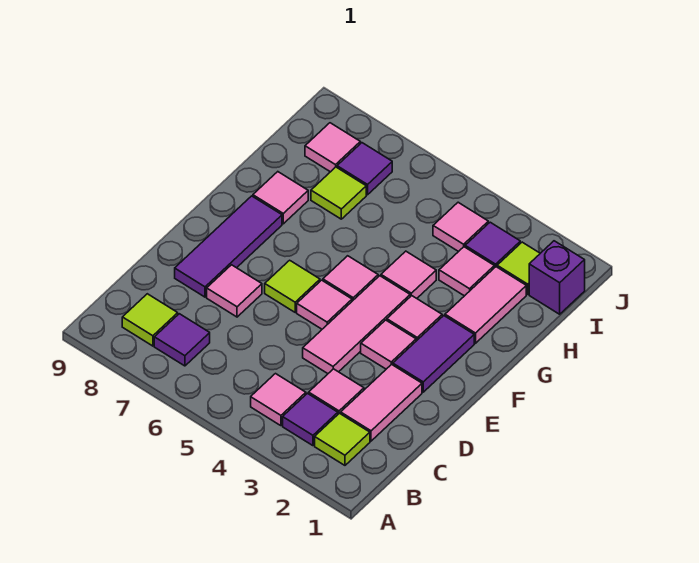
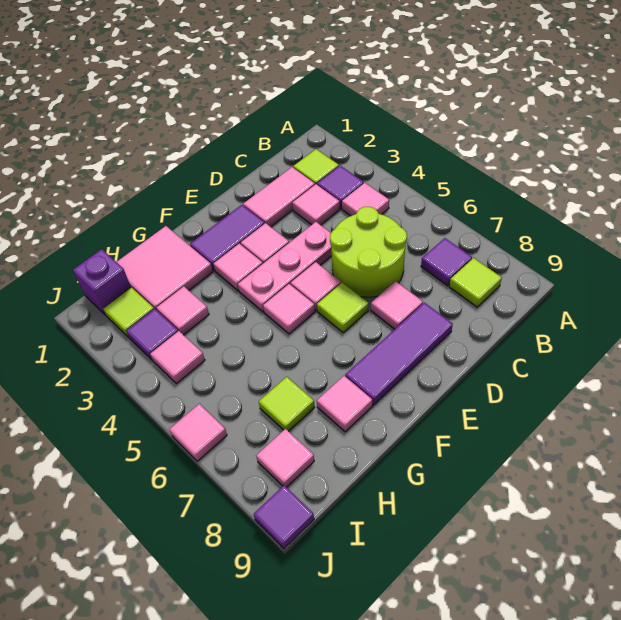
none -> lime 2x2 round brick [330,207,407,297]
pink 1x3 tile [303,276,410,373] -> pink 1x3 plate [238,222,332,312]
pink 1x2 tile [445,267,526,343] -> pink 2x2 tile [117,226,213,310]
pink 1x1 tile [381,251,436,298] -> pink 1x1 tile moved to [169,404,227,461]
purple 1x1 tile [337,143,392,195] -> purple 1x1 tile moved to [254,485,314,549]

